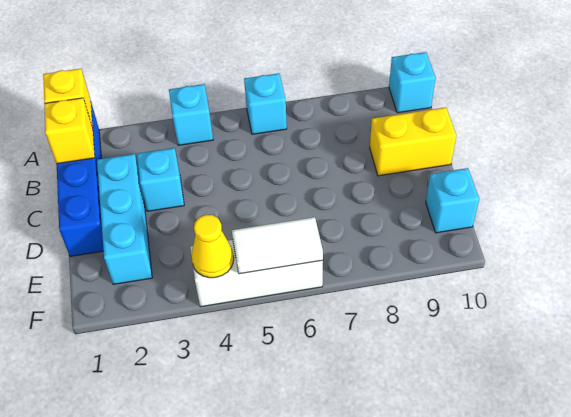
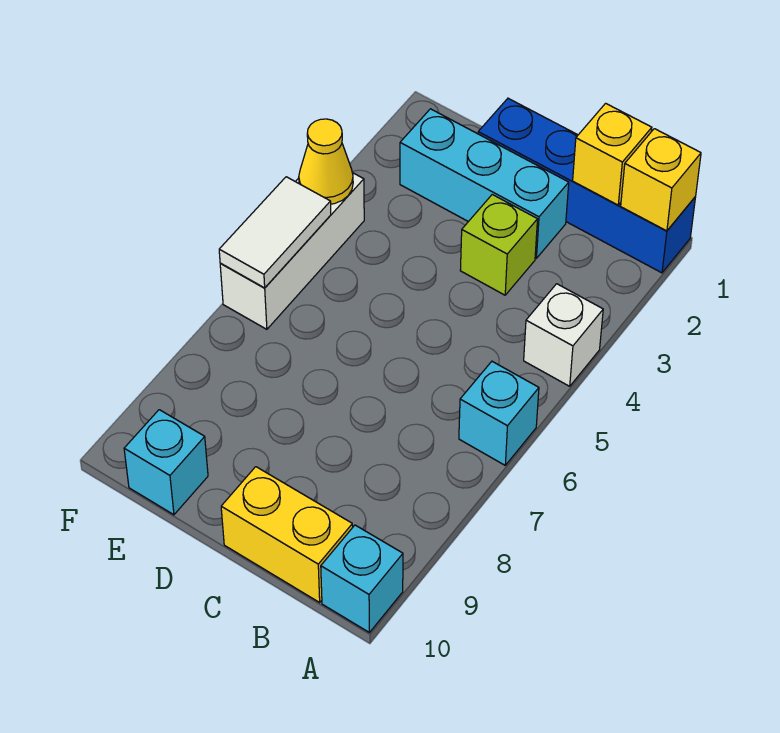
cyan 1x1 brick [169,84,213,145] -> white 1x1 brick [524,284,603,386]
cyan 1x1 brick [137,148,184,211] -> lime 1x1 brick [460,195,538,295]
yellow 1x2 brick [370,107,456,176] -> yellow 1x2 brick turned to [221,467,353,602]

